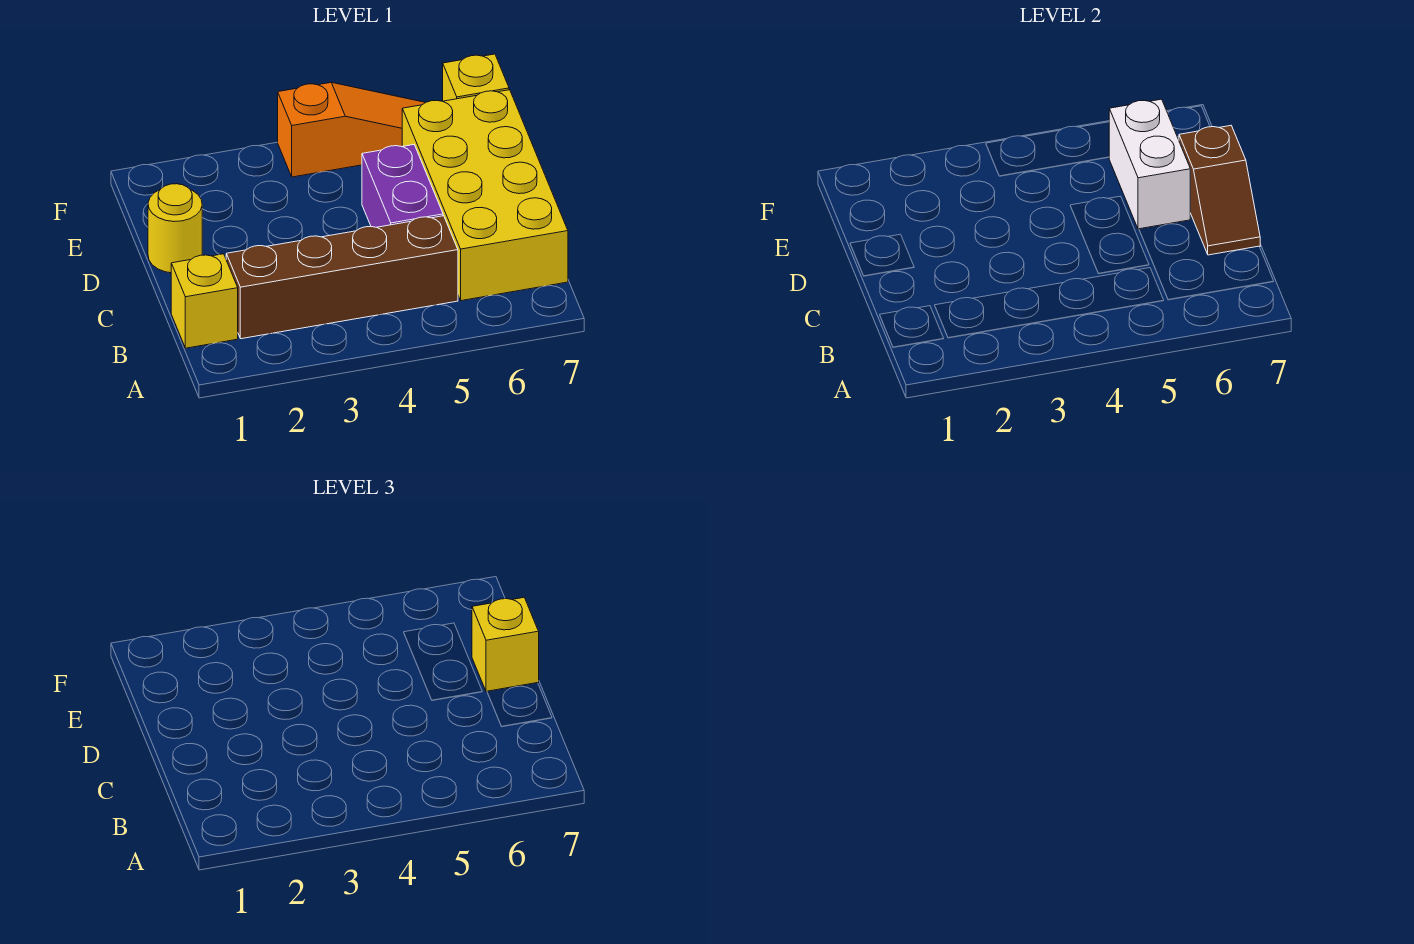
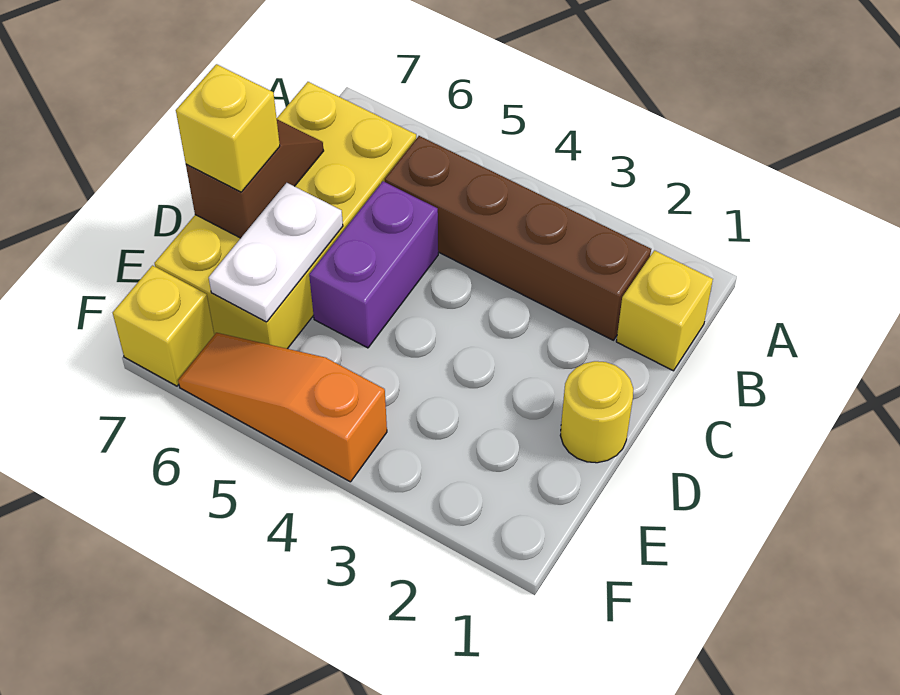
white 1x2 brick [1109,99,1190,229] -> white 1x2 plate [209,183,343,322]

